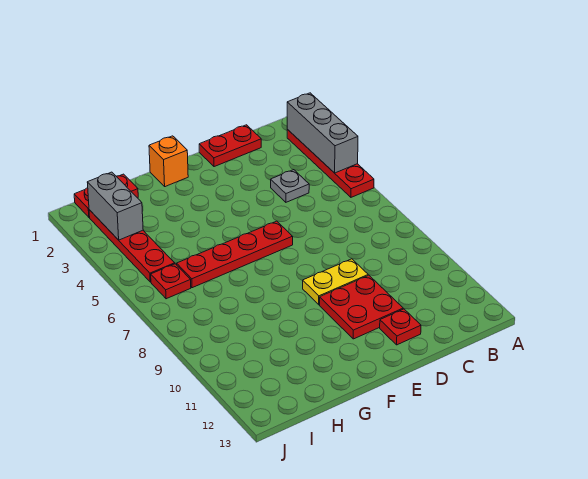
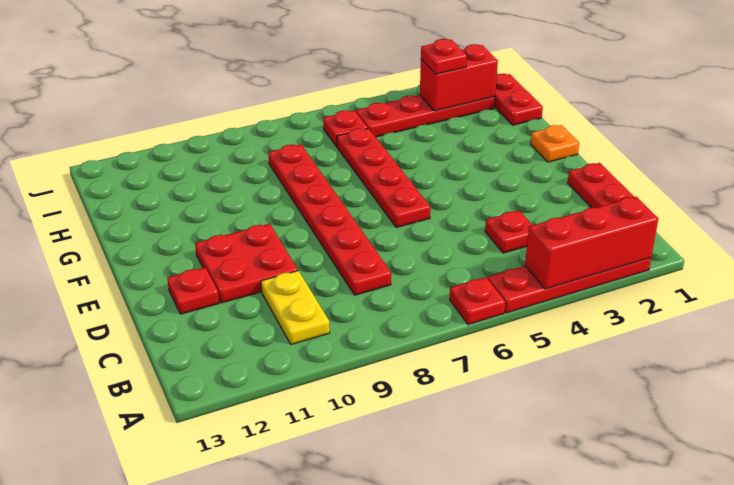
grey 1x3 brick [287,93,358,173] -> red 1x3 brick [525,197,658,289]
none -> red 1x1 plate [450,277,505,325]
grey 1x1 plate [271,170,309,202] -> red 1x1 plate [485,211,532,253]
none -> red 1x6 plate [268,144,391,295]
yellow 1x2 plate [303,259,368,305] -> yellow 1x2 plate moved to [261,271,330,345]
orange 1x1 brick [149,136,188,187] -> orange 1x1 plate [531,125,579,162]
grey 1x2 brick [87,172,143,240] -> red 1x2 brick [420,44,498,111]
none -> red 1x1 plate [421,39,467,74]

